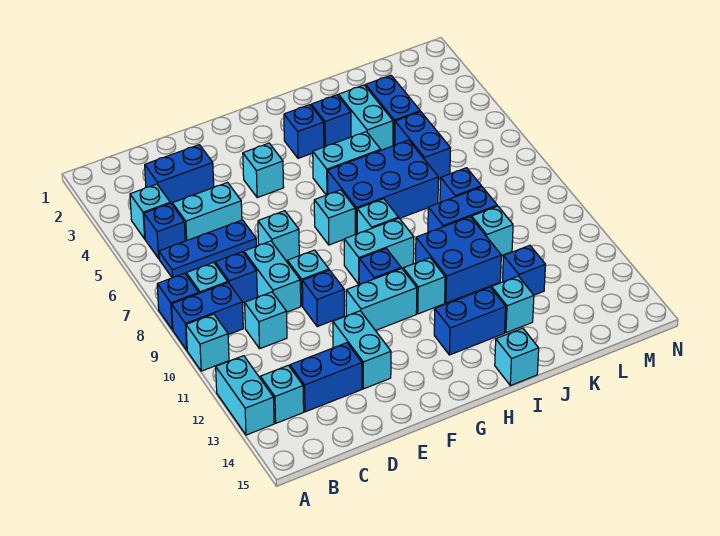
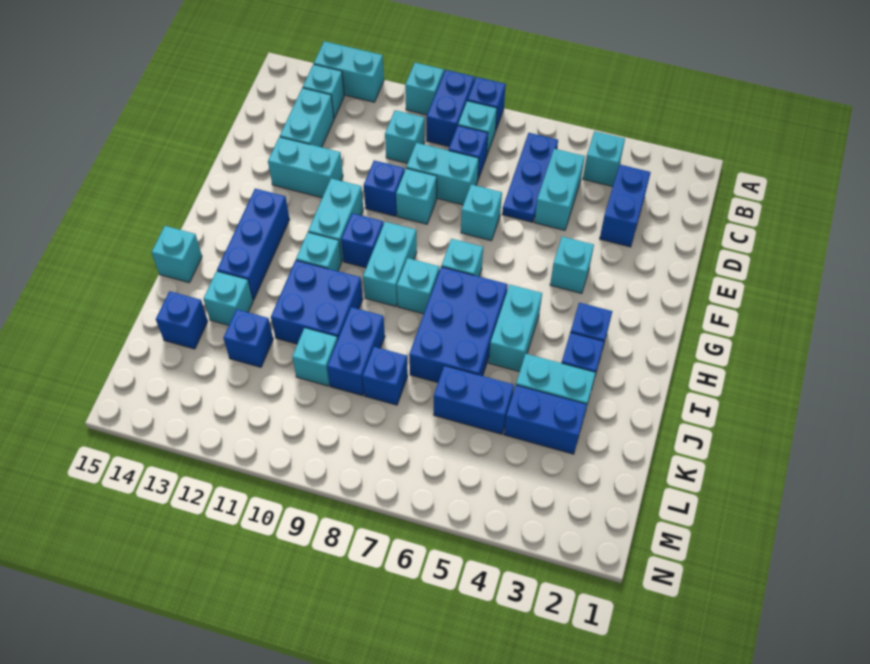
blue 1x1 brick [144,203,185,258] -> blue 1x1 brick moved to [156,291,208,349]
blue 1x2 brick [290,343,362,412] -> cyan 1x2 brick [280,88,334,147]
blue 1x2 brick [434,287,506,355] -> blue 1x3 brick [217,189,290,300]

